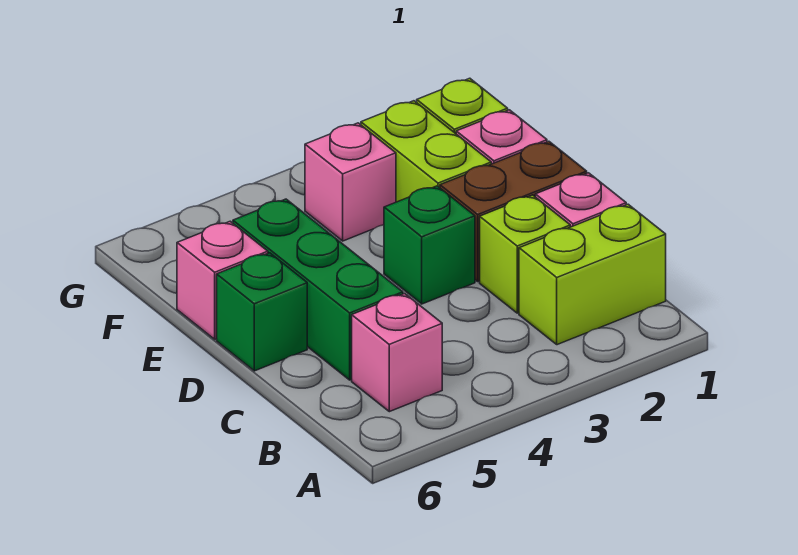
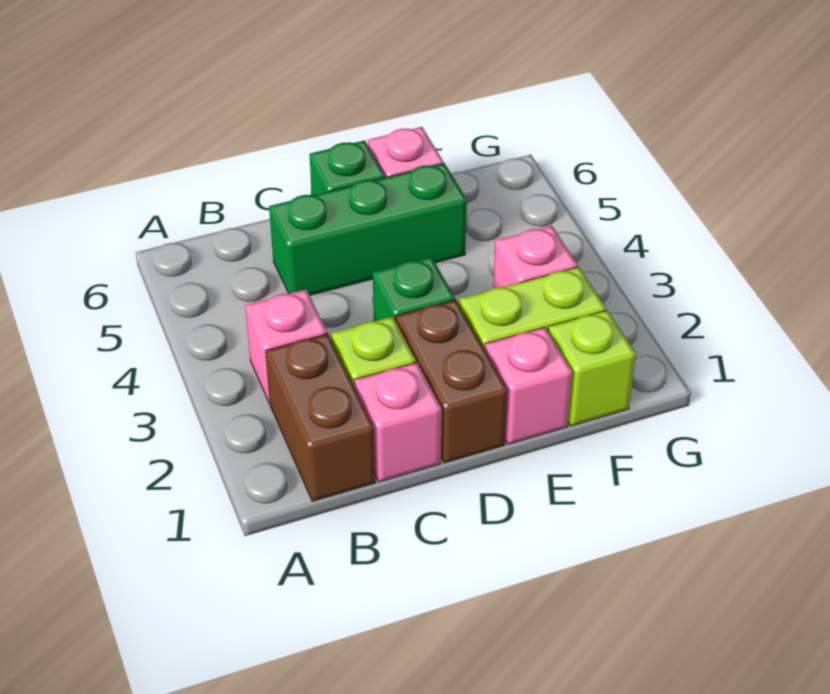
lime 1x2 brick [519,204,666,345] -> brown 1x2 brick [266,334,376,501]
pink 1x1 brick [352,293,442,412] -> pink 1x1 brick moved to [245,289,327,404]

